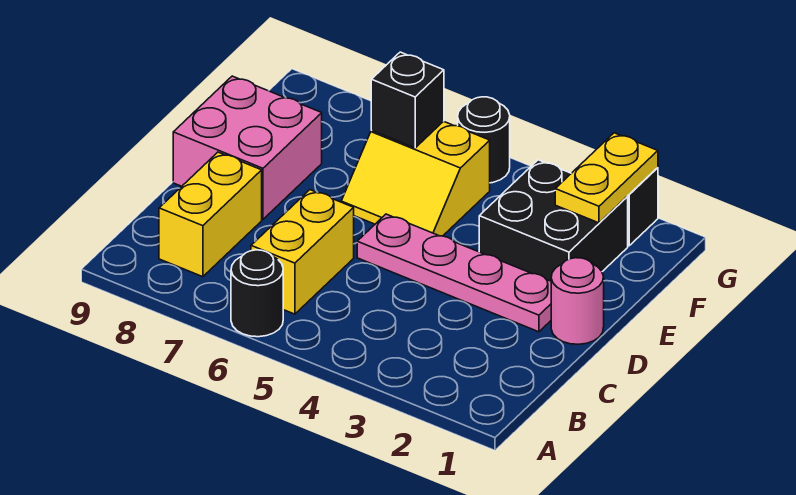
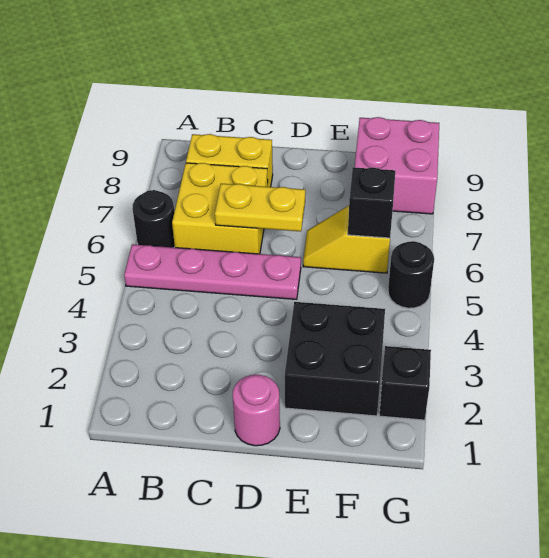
yellow 1x2 brick [251,190,354,314] -> yellow 2x2 brick [172,163,268,254]
pink 1x4 plate [357,214,551,332] -> pink 1x4 plate turned to [124,244,301,299]
pink 2x2 brick [173,76,322,219] -> pink 2x2 brick moved to [355,117,439,214]
yellow 2x2 slope [341,121,490,236] -> yellow 1x2 slope [303,206,390,273]
yellow 1x2 plate [555,133,658,223] -> yellow 1x2 plate moved to [215,184,305,231]

